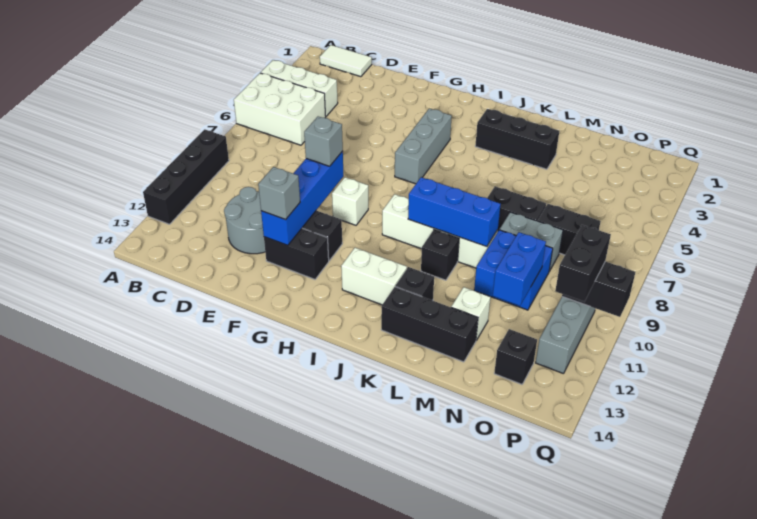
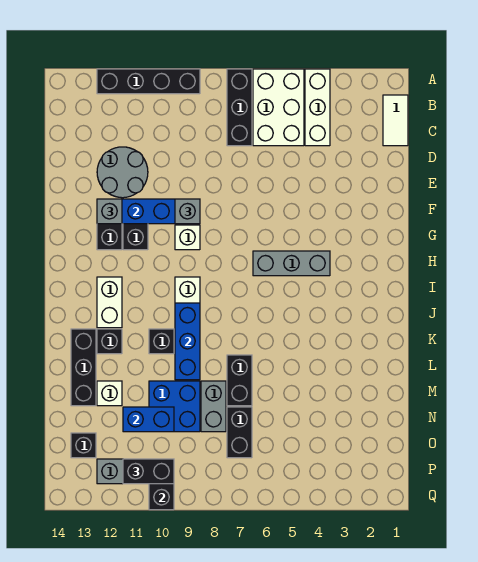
black 1x3 brick [475,109,559,169] -> black 1x3 brick moved to [227,69,252,146]

